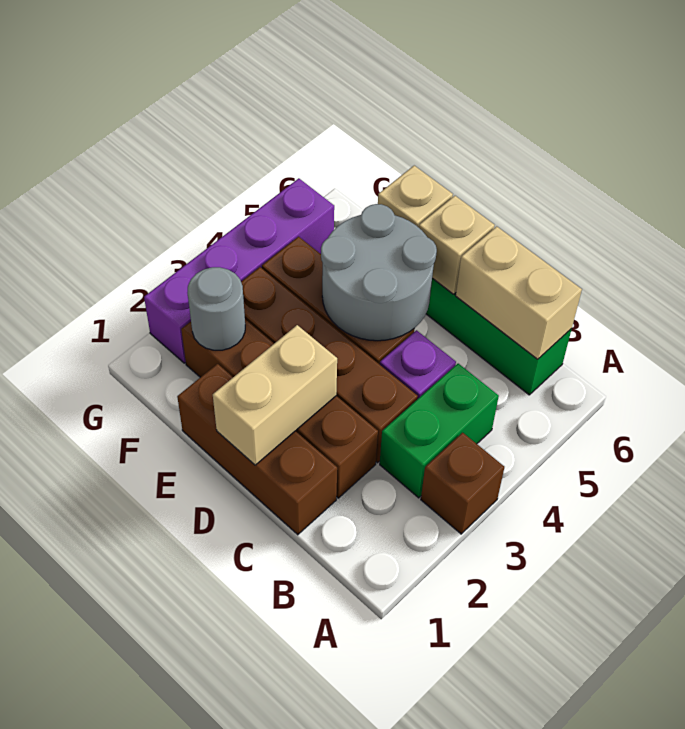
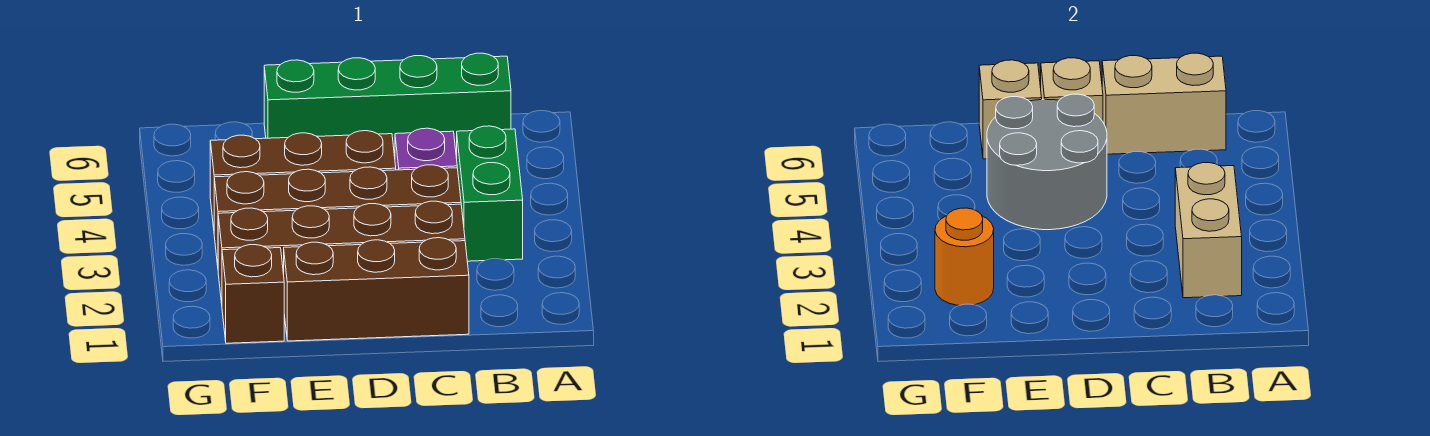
brown 1x1 brick [421,433,504,534] -> brown 1x1 brick moved to [222,245,284,343]
tan 1x2 brick [213,325,337,465] -> tan 1x2 brick moved to [1175,163,1242,298]
grey 1x1 round brick [187,267,245,350] -> orange 1x1 round brick [935,208,994,306]
purple 1x4 brick [144,178,334,363] -> none

